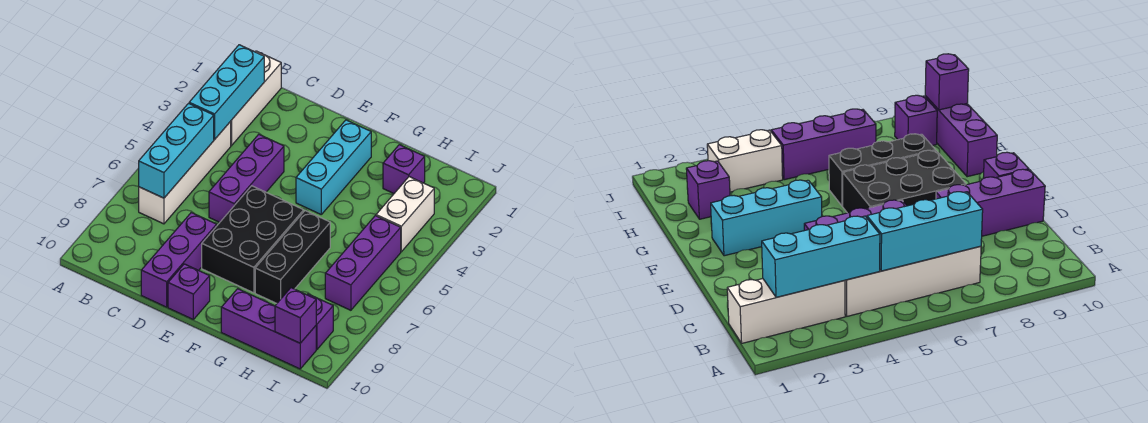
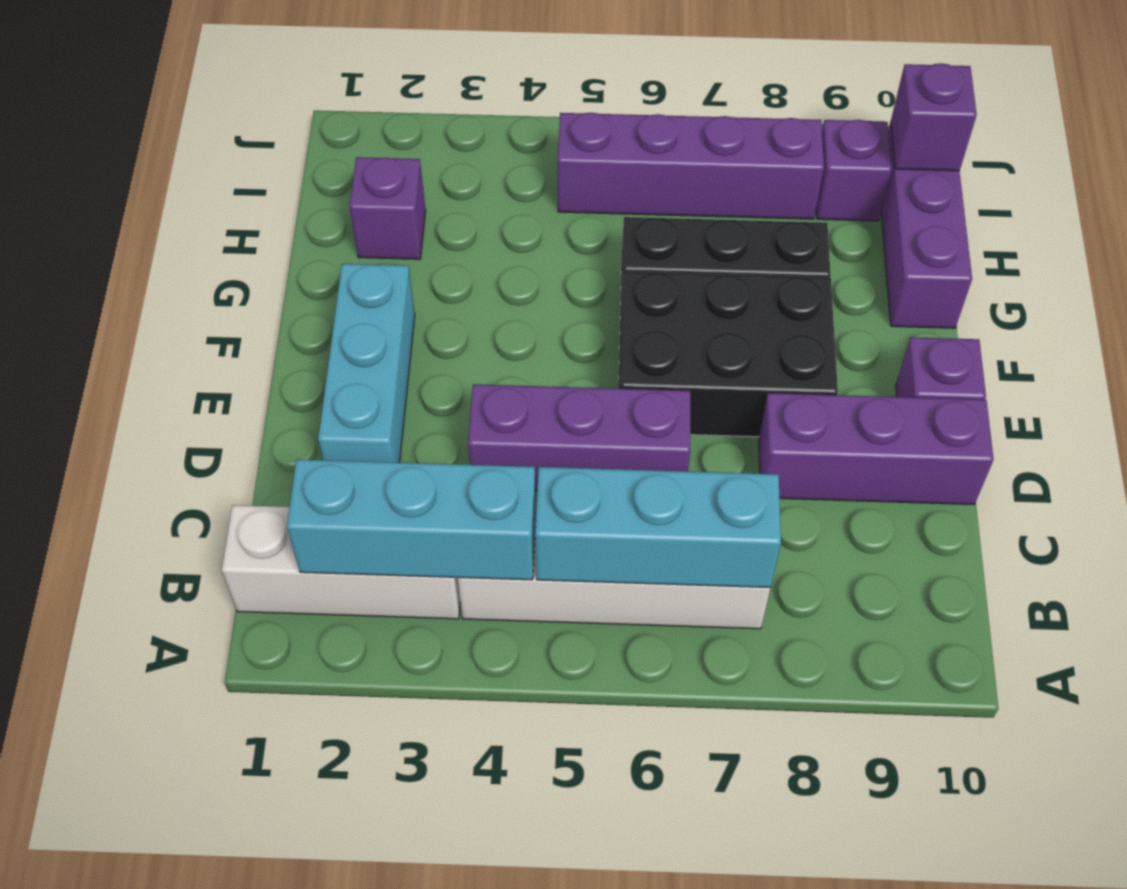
cyan 1x3 brick [296,120,371,214] -> cyan 1x3 brick turned to [318,264,415,463]
white 1x2 brick [376,177,434,252] -> none
purple 1x3 brick [325,216,401,310] -> purple 1x4 brick [558,113,824,219]

